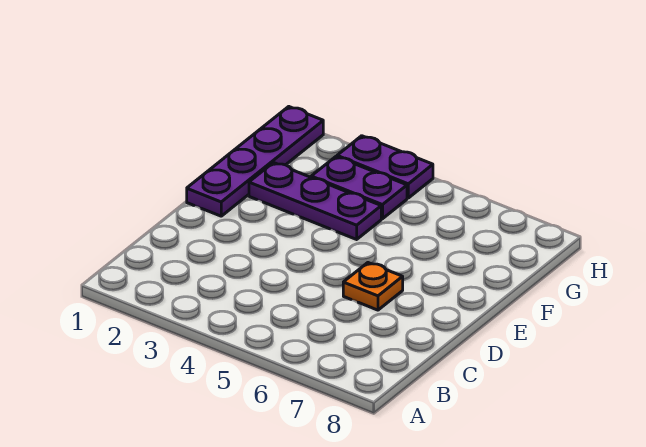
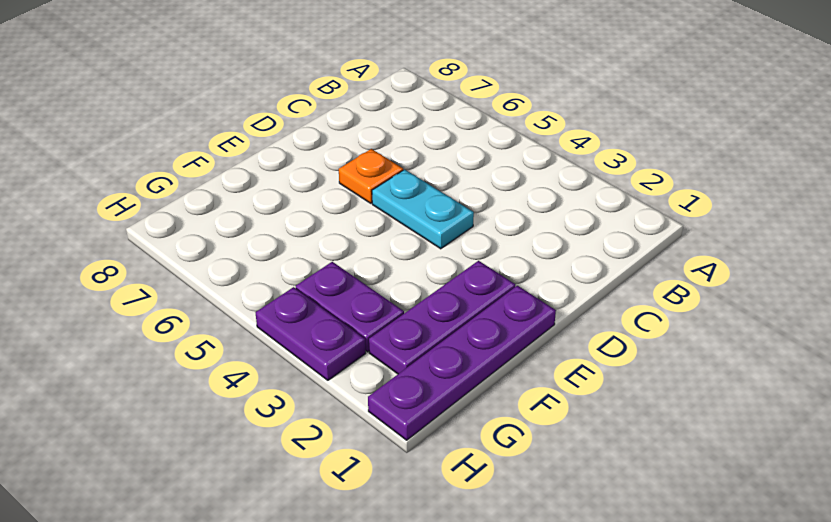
none -> cyan 1x2 plate [372,170,474,249]
purple 1x3 plate [249,163,381,239] -> purple 1x3 plate turned to [369,261,515,374]

